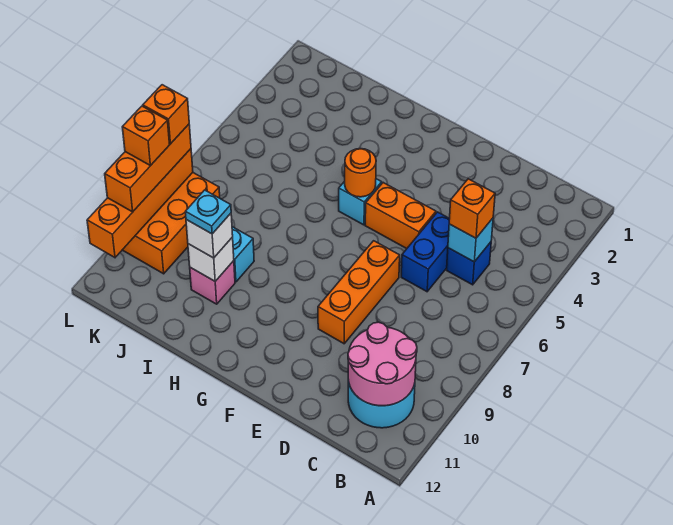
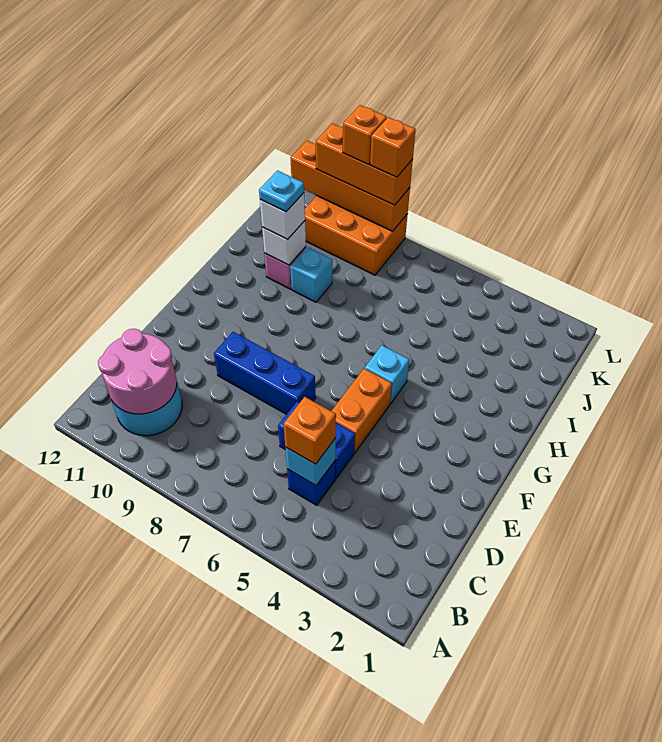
orange 1x3 brick [318,241,400,344] -> blue 1x3 brick [214,332,316,414]
orange 1x1 round brick [345,149,376,197] -> none

